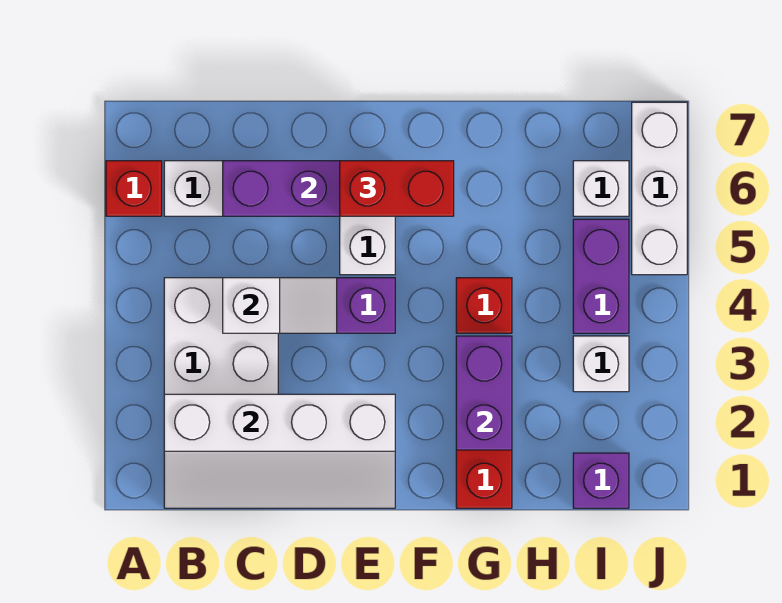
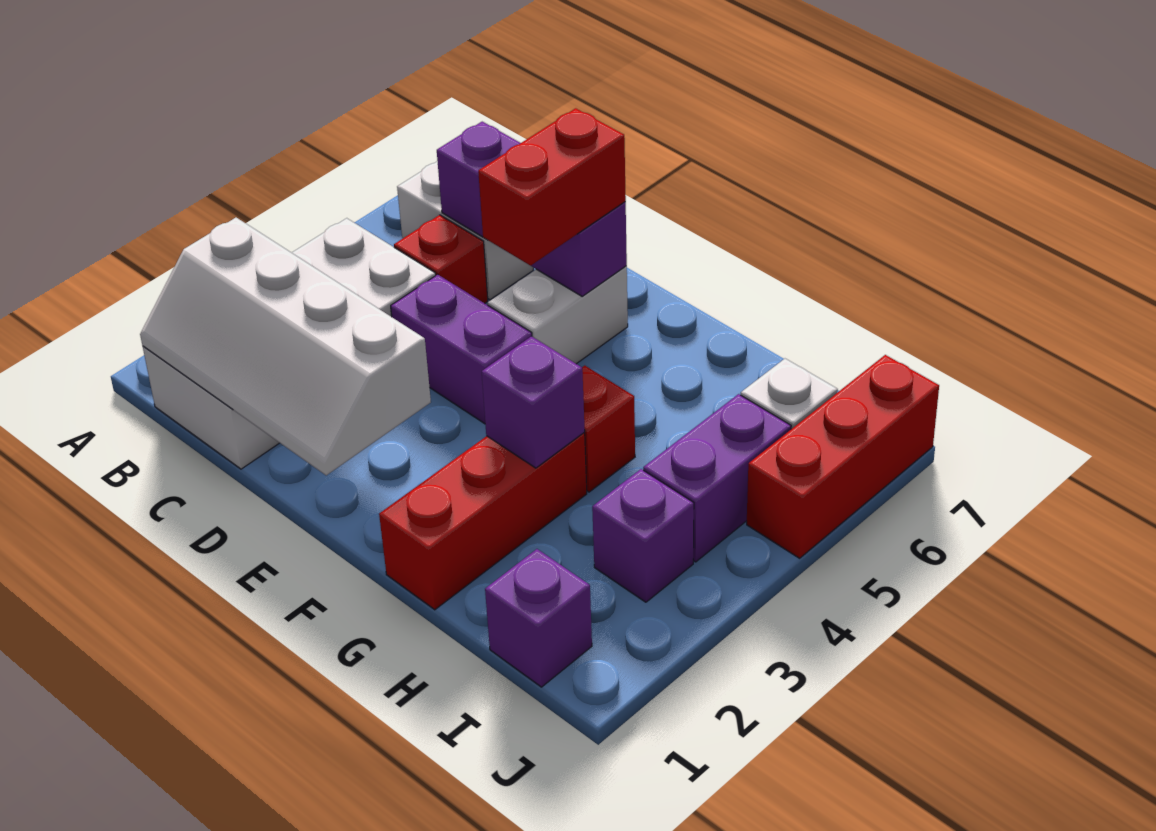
red 1x1 brick [106,161,162,216] -> red 1x1 brick moved to [394,215,488,303]
white 1x2 slope [223,278,337,333] -> none
red 1x2 brick [340,161,454,216] -> red 1x2 brick turned to [478,108,626,266]
purple 1x2 brick [456,336,512,450] -> purple 1x1 brick [482,336,585,468]
white 1x1 brick [573,336,629,392] -> purple 1x1 brick [592,469,694,602]
white 1x3 brick [632,102,687,275] -> red 1x3 brick [747,355,939,558]

